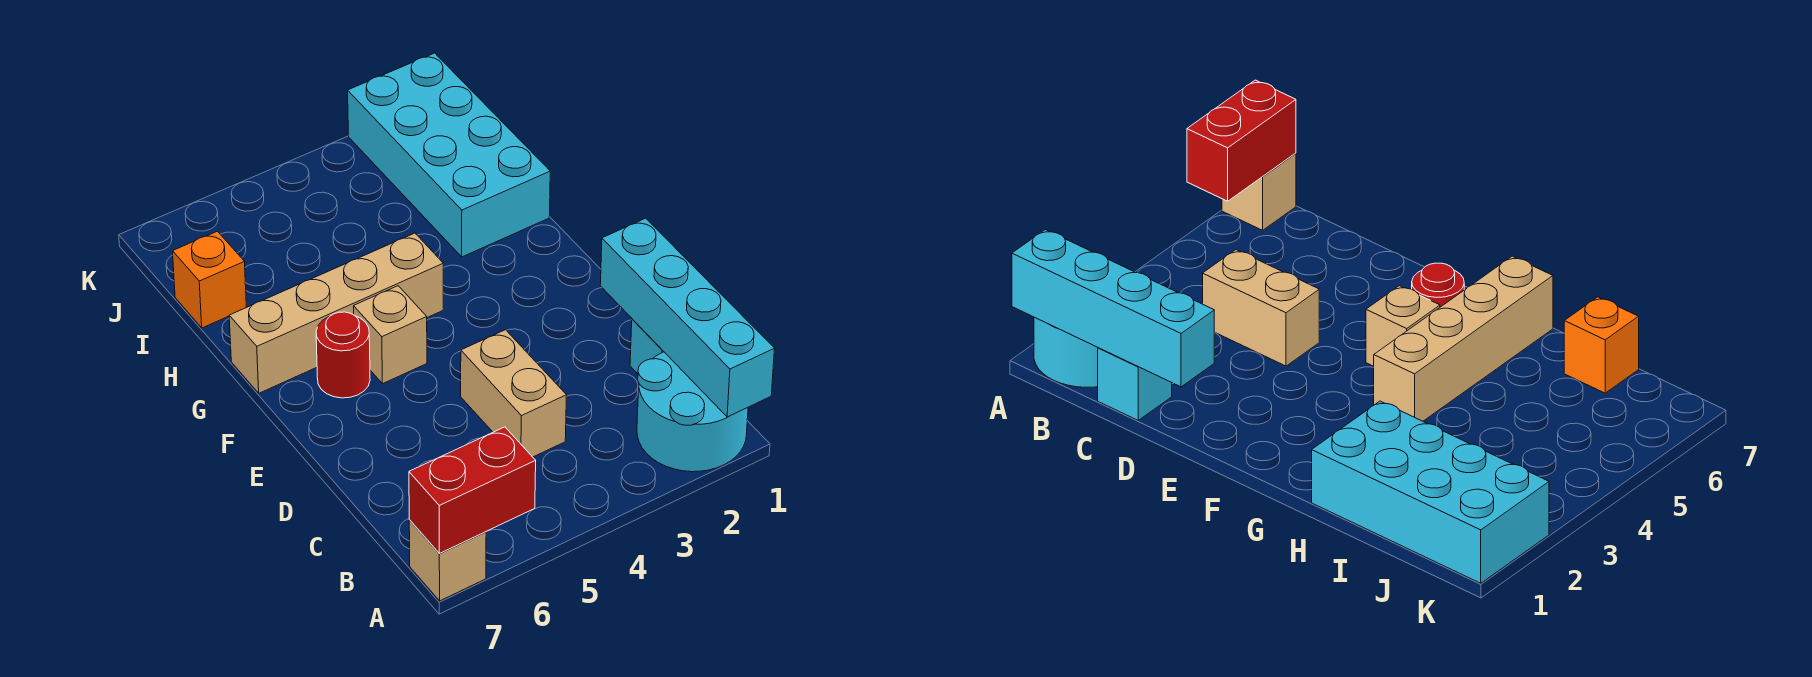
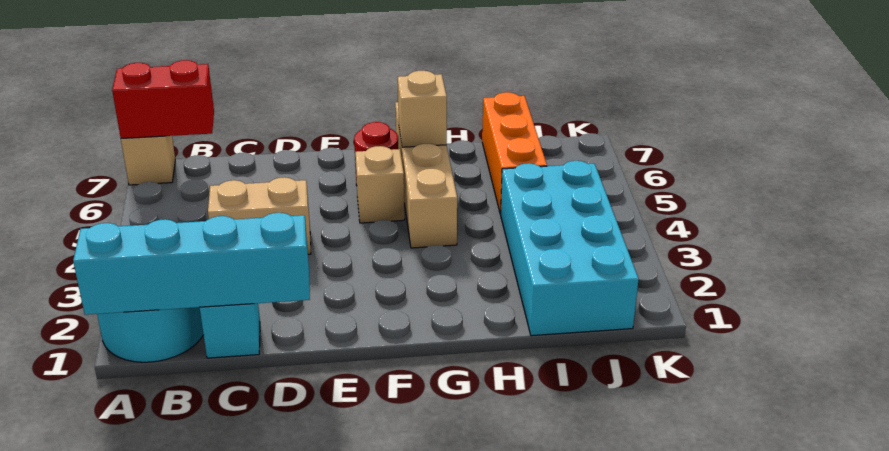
red 1x2 brick [409,427,536,553] -> red 1x2 brick turned to [112,60,214,138]
none -> tan 1x1 brick [398,71,447,147]
cyan 2x4 brick [348,53,550,257] -> cyan 2x4 brick turned to [501,161,639,336]
orange 1x1 brick [173,231,246,328] -> orange 1x3 brick [482,92,547,214]

